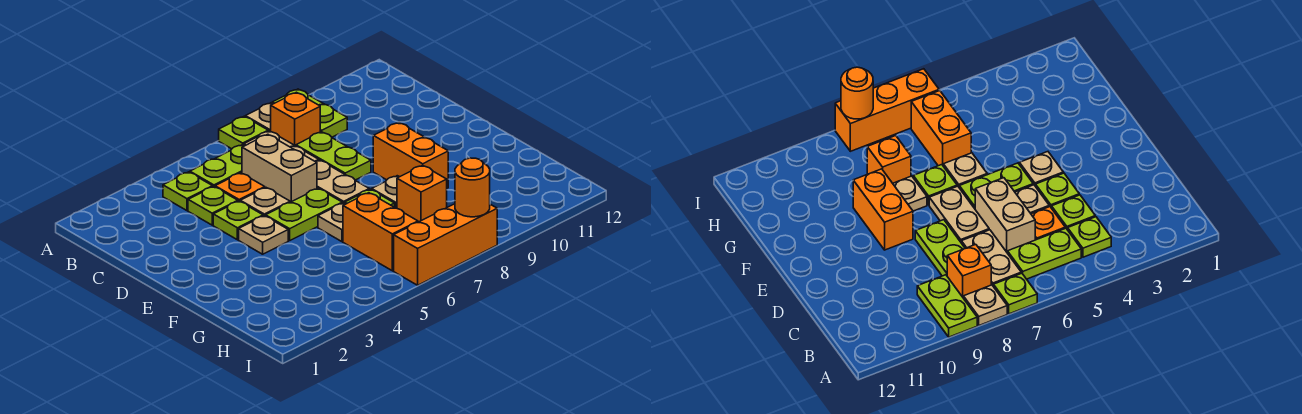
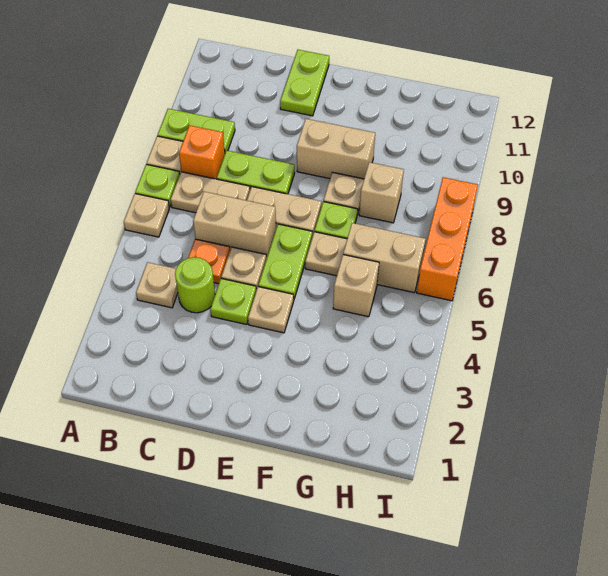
none -> tan 1x1 plate [124,194,169,237]
lime 1x1 plate [163,172,213,211] -> tan 1x1 plate [136,262,178,308]
lime 1x2 plate [190,145,244,187] -> lime 1x2 plate moved to [280,50,329,116]
lime 1x1 plate [188,187,238,225] -> lime 1x1 round brick [175,257,215,313]
orange 1x2 brick [373,123,448,188] -> tan 1x2 brick [297,119,375,179]
none -> tan 1x1 brick [333,255,379,317]
orange 1x2 brick [343,193,418,271] -> tan 1x2 brick [343,223,426,293]
orange 1x1 brick [397,165,447,222] -> tan 1x1 brick [359,162,404,223]
orange 1x1 round brick [455,158,490,217] -> none

